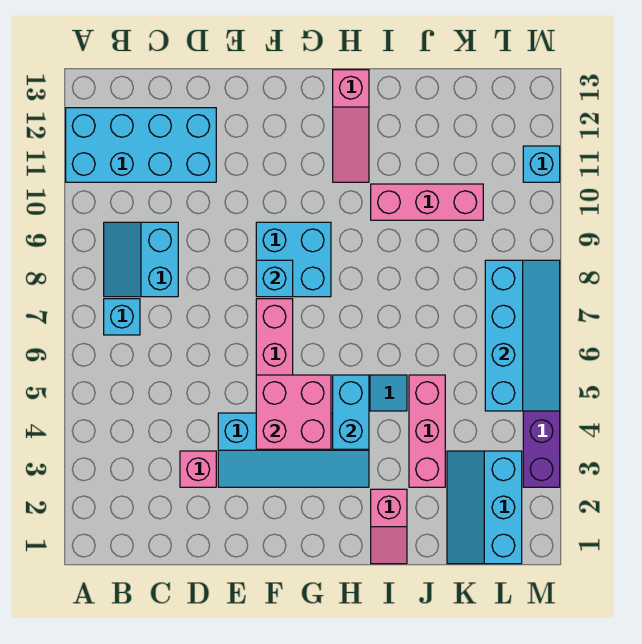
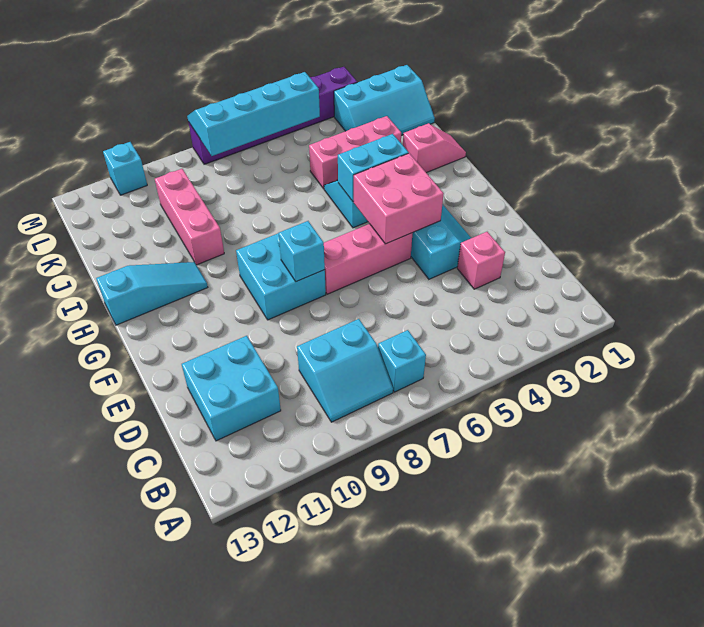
cyan 2x4 brick [66,108,216,182] -> cyan 2x2 brick [182,336,281,441]
pink 1x3 slope [333,70,369,182] -> cyan 1x3 slope [96,262,208,325]

